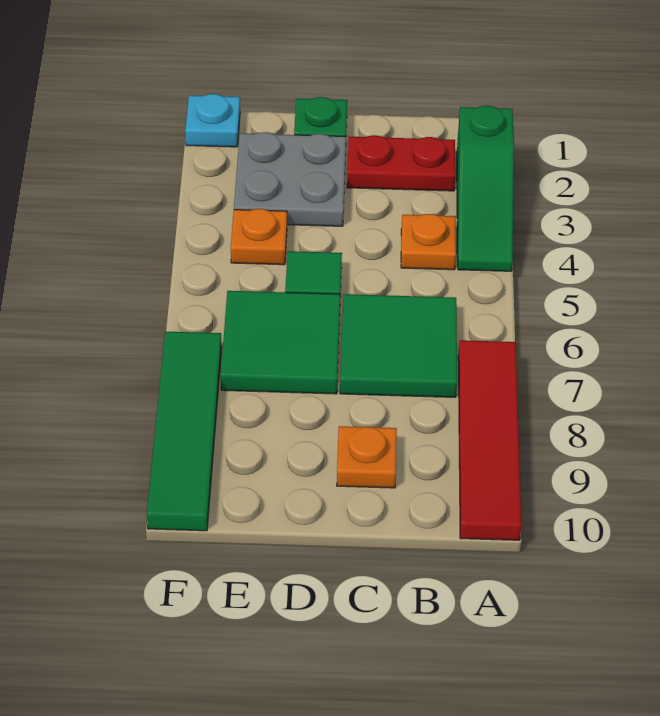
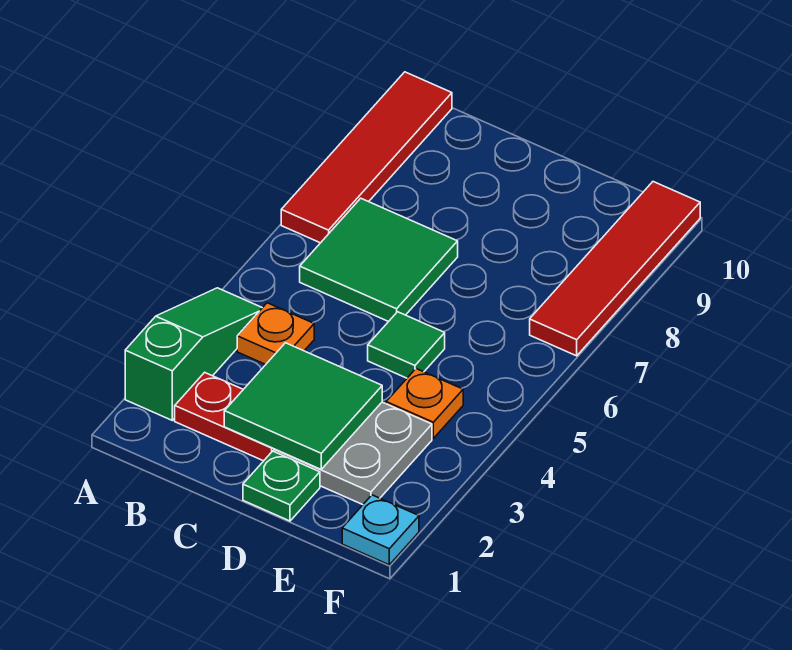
orange 1x1 plate [337,426,397,488] -> none
green 2x2 tile [221,291,340,394] -> green 2x2 tile moved to [224,343,382,469]
green 1x4 tile [147,331,222,531] -> red 1x4 tile [530,182,700,356]

